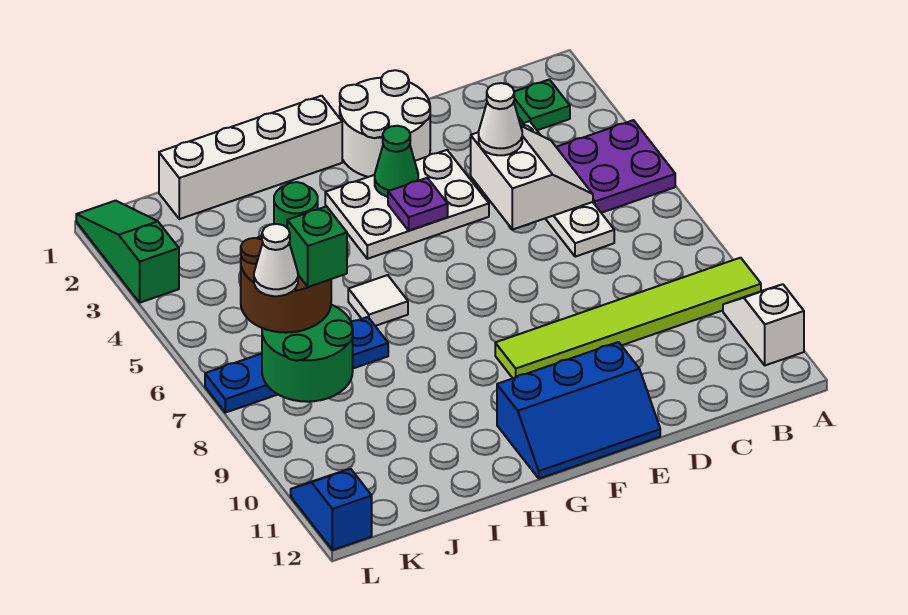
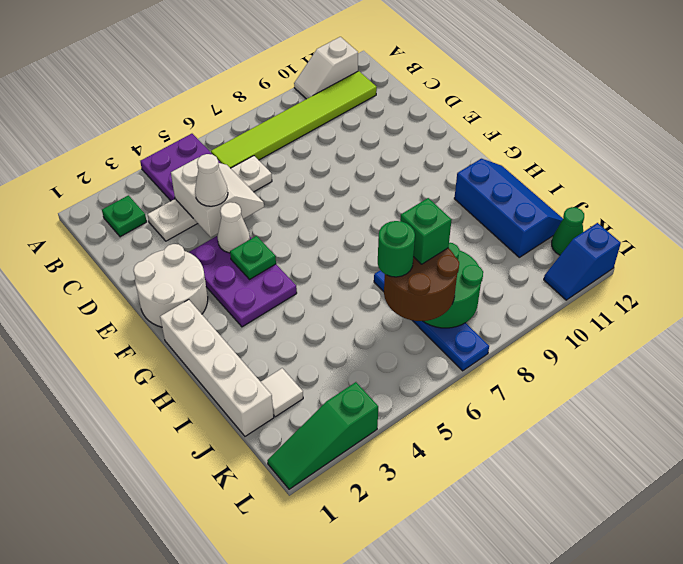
lime 1x6 tile [495,258,761,378] -> lime 1x6 tile turned to [211,71,377,168]
white 2x2 slope [471,126,593,230] -> white 2x2 slope turned to [171,158,264,237]
white 2x3 plate [325,150,489,259] -> purple 2x3 plate [189,236,297,327]
blue 2x3 slope [497,342,660,479] -> blue 2x3 slope moved to [454,159,563,257]
green 1x1 cone [375,126,418,197] -> green 1x1 cone moved to [552,207,584,255]
purple 1x1 plate [388,178,448,230] -> green 1x1 plate [230,236,276,279]
white 1x1 tile [348,275,408,326] -> white 1x1 tile moved to [261,368,303,417]
white 1x1 cone [254,224,298,296] -> white 1x1 cone moved to [218,202,250,253]

